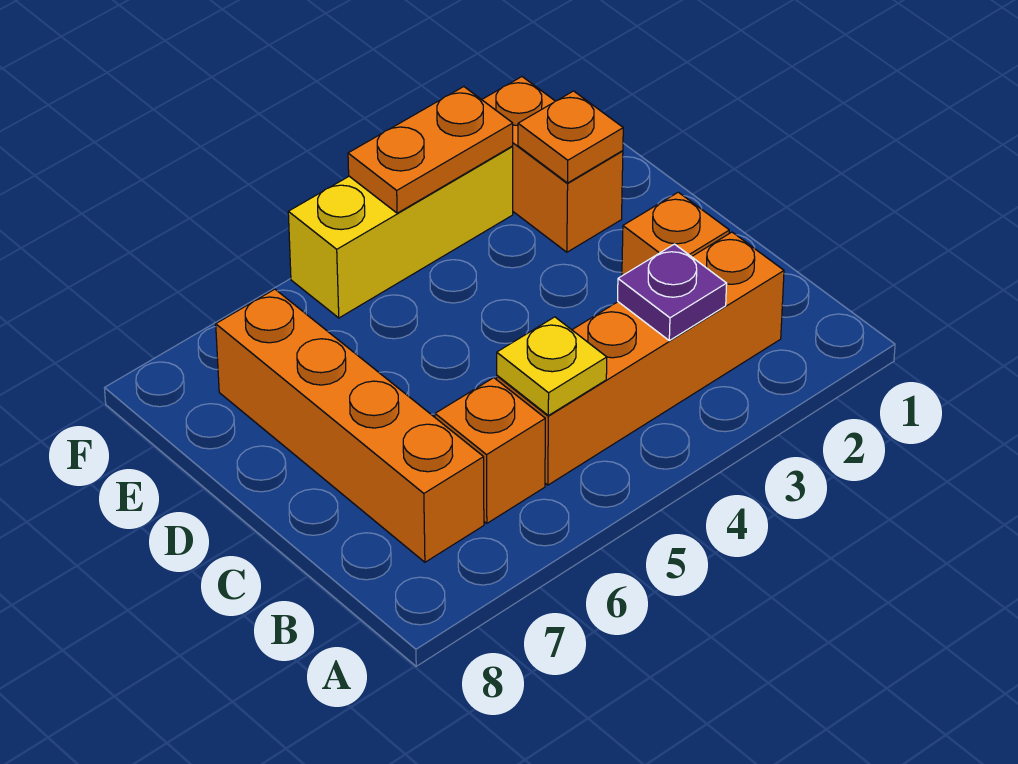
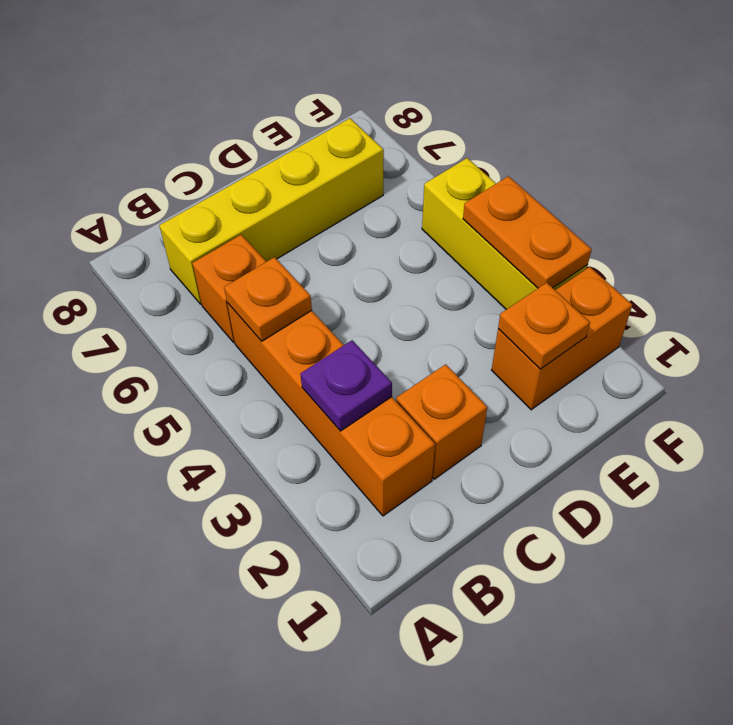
yellow 1x1 plate [497,317,607,415] -> orange 1x1 plate [224,257,312,341]
orange 1x4 brick [216,289,484,562] -> yellow 1x4 brick [159,118,384,304]

